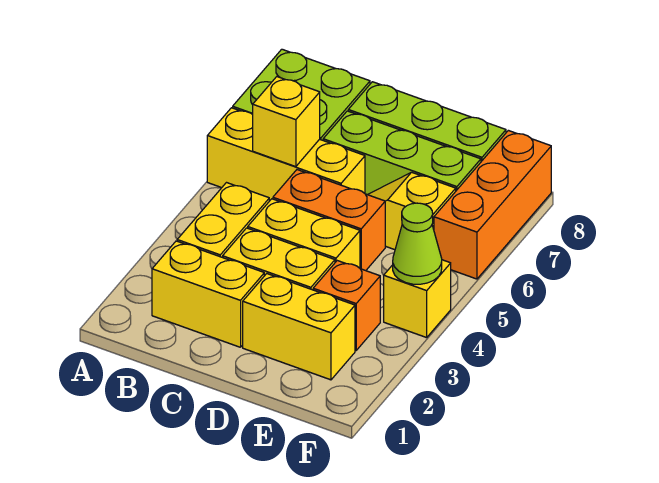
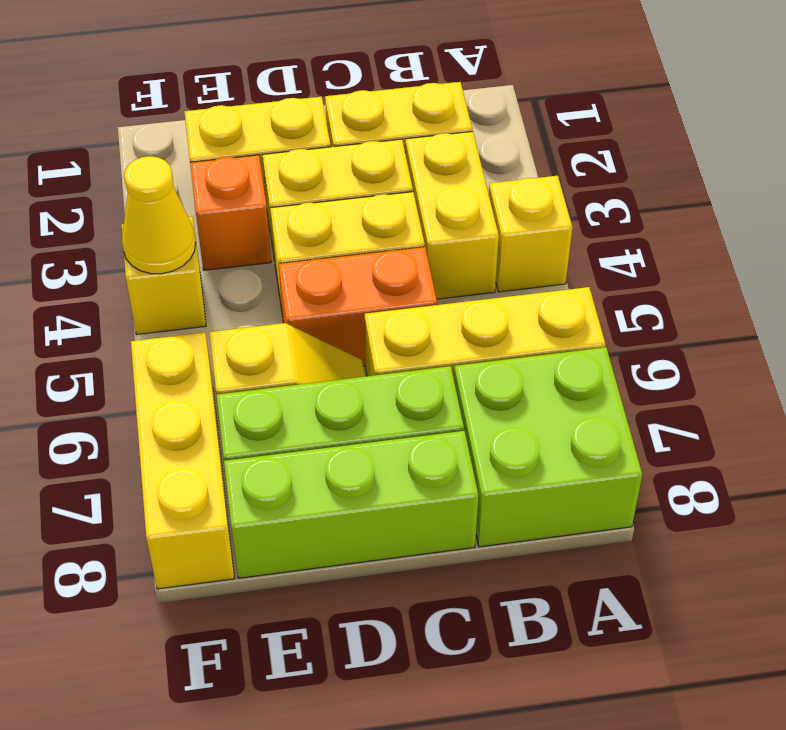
yellow 1x1 brick [253,77,320,167] -> yellow 1x1 brick moved to [489,176,572,292]
lime 1x1 cone [393,203,442,284] -> yellow 1x1 cone [122,156,196,274]
orange 1x3 brick [434,130,551,279] -> yellow 1x3 brick [131,332,235,589]

